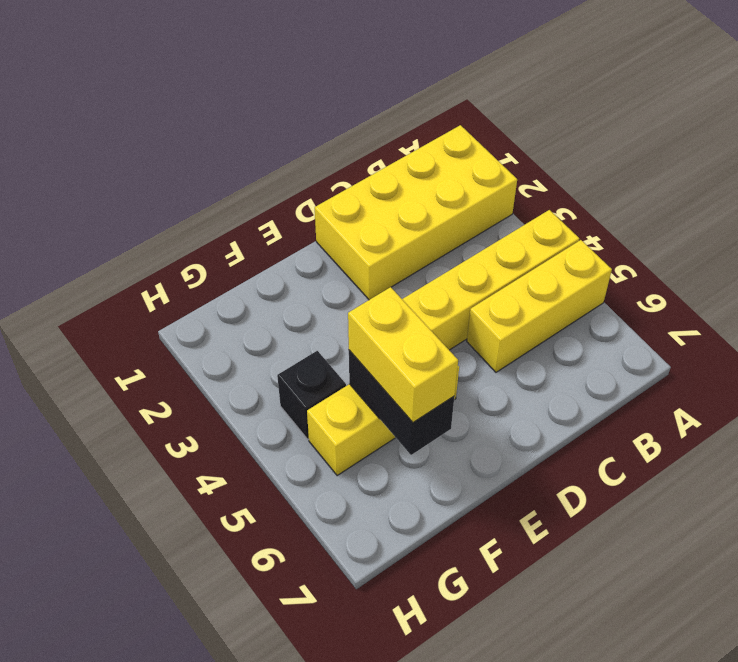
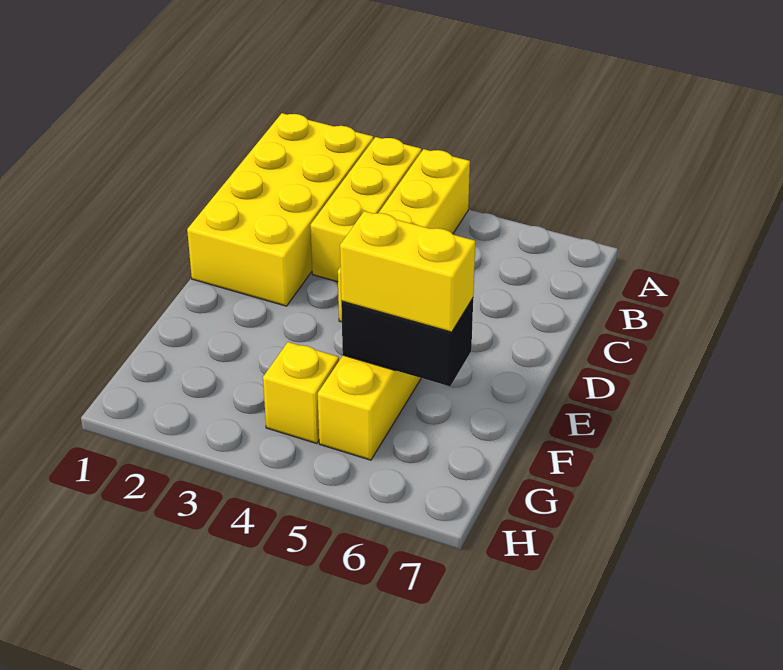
yellow 1x3 brick [467,240,612,372] -> yellow 1x3 brick moved to [311,137,421,282]
black 1x1 brick [277,351,346,439] -> yellow 1x1 brick [263,342,339,443]

